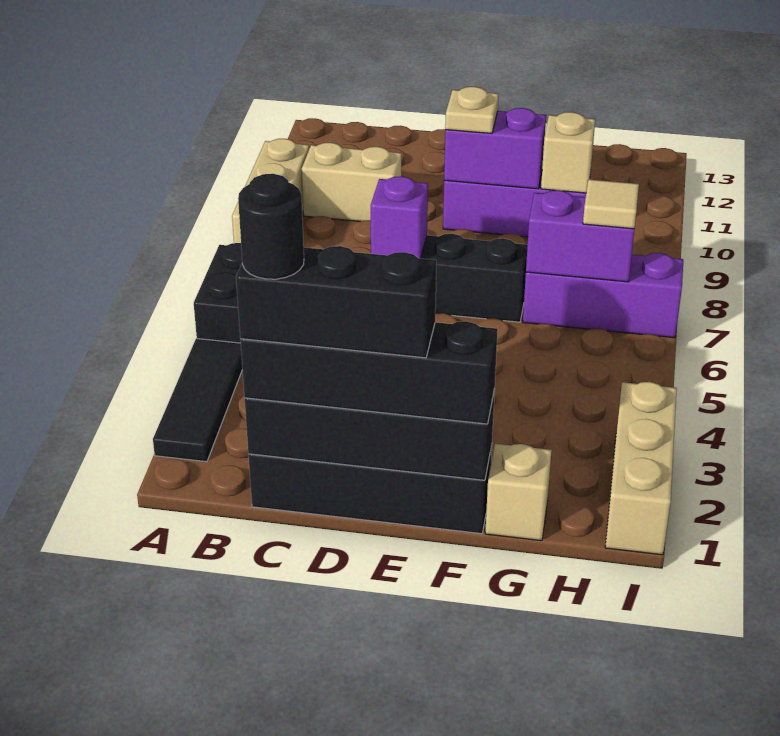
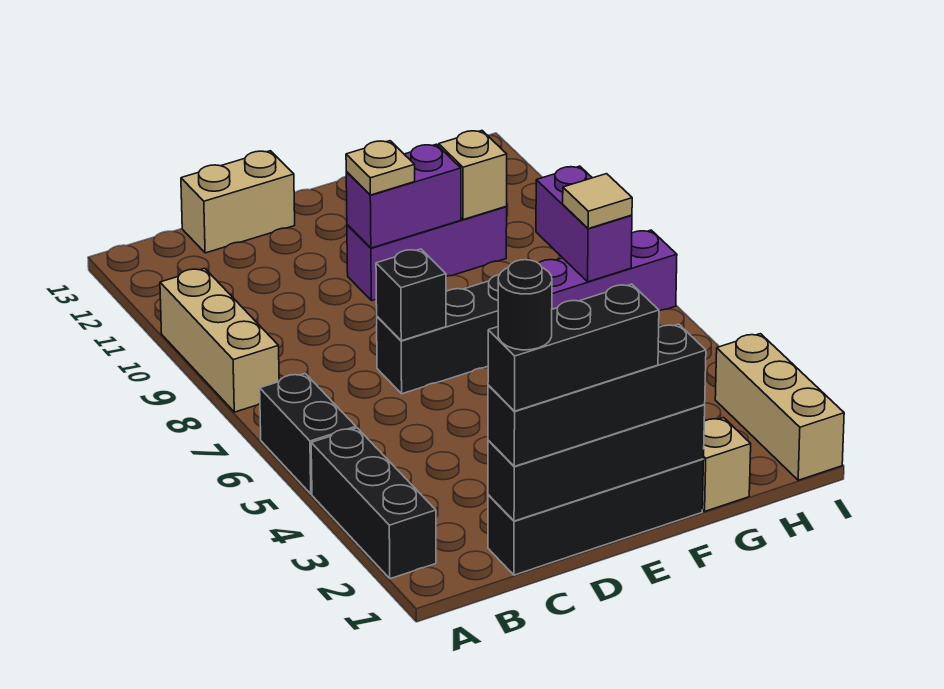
black 1x3 tile [153,338,242,462] -> black 1x3 brick [311,428,436,579]
tan 1x2 brick [302,143,401,221] -> tan 1x2 brick moved to [181,151,295,253]
purple 1x1 brick [371,176,428,259] -> black 1x1 brick [376,249,446,341]
purple 1x2 brick [526,190,634,282] -> purple 1x2 brick turned to [536,166,632,282]

